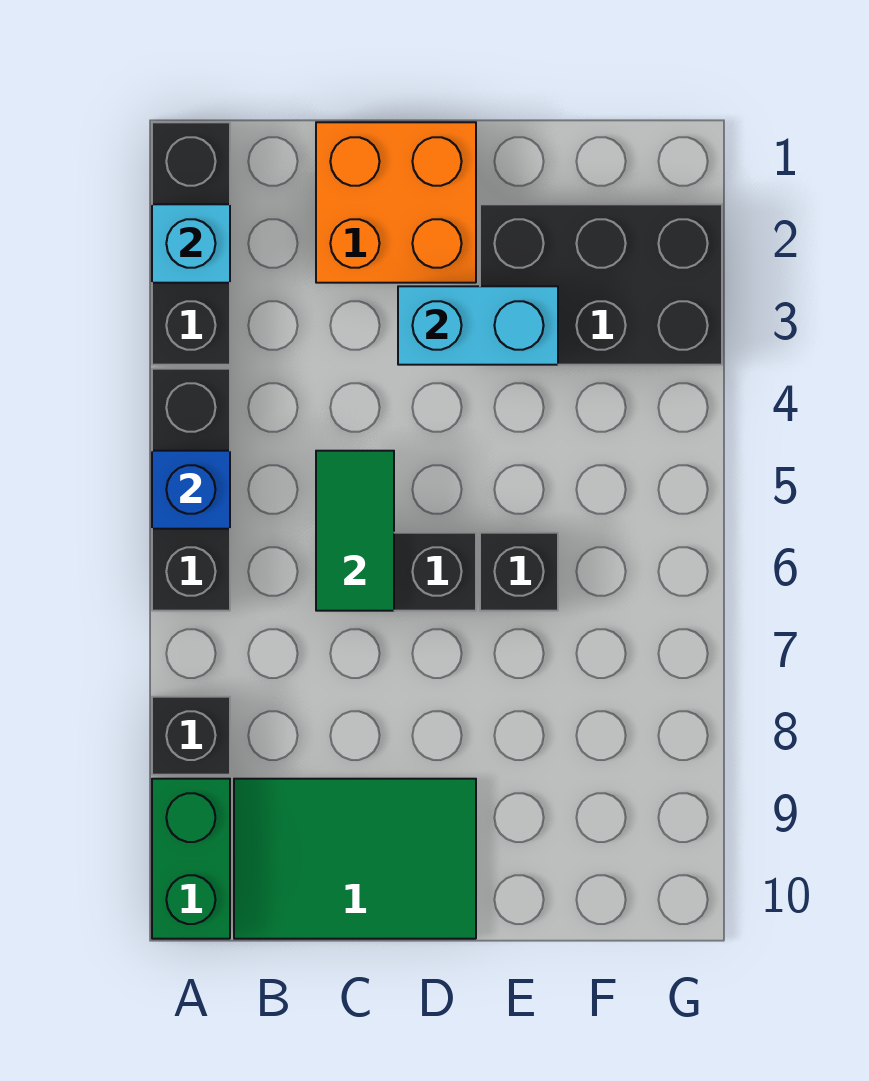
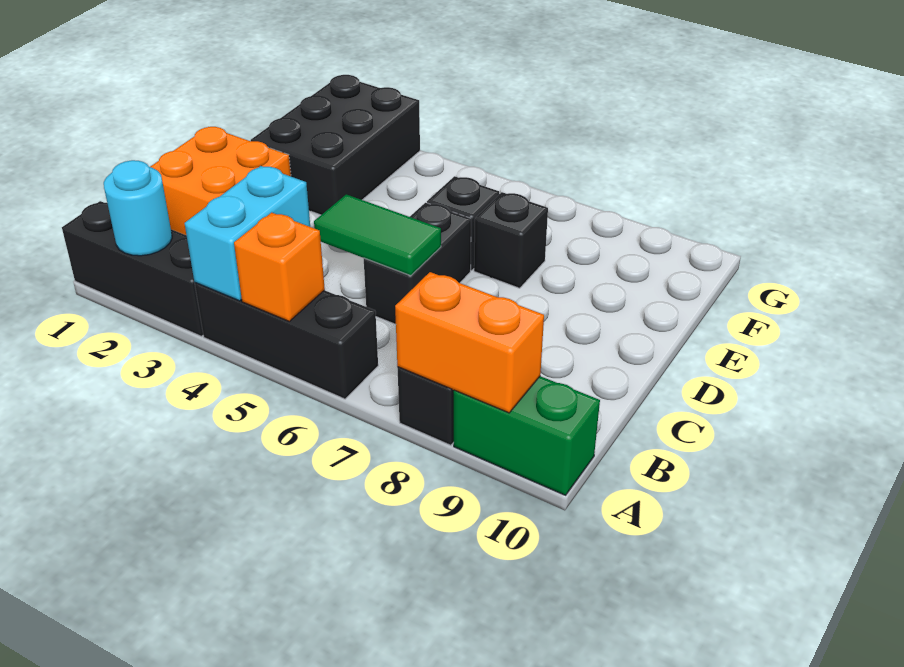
cyan 1x1 brick [152,204,230,283] -> cyan 1x1 round brick [104,160,172,256]
blue 1x1 brick [152,451,230,529] -> orange 1x1 brick [234,213,325,321]
none -> orange 1x2 brick [395,272,544,413]
green 2x3 tile [234,779,476,939] -> none
cyan 1x2 brick [398,286,558,365] -> cyan 1x2 brick moved to [185,166,310,301]
none -> black 1x1 brick [474,192,548,288]

